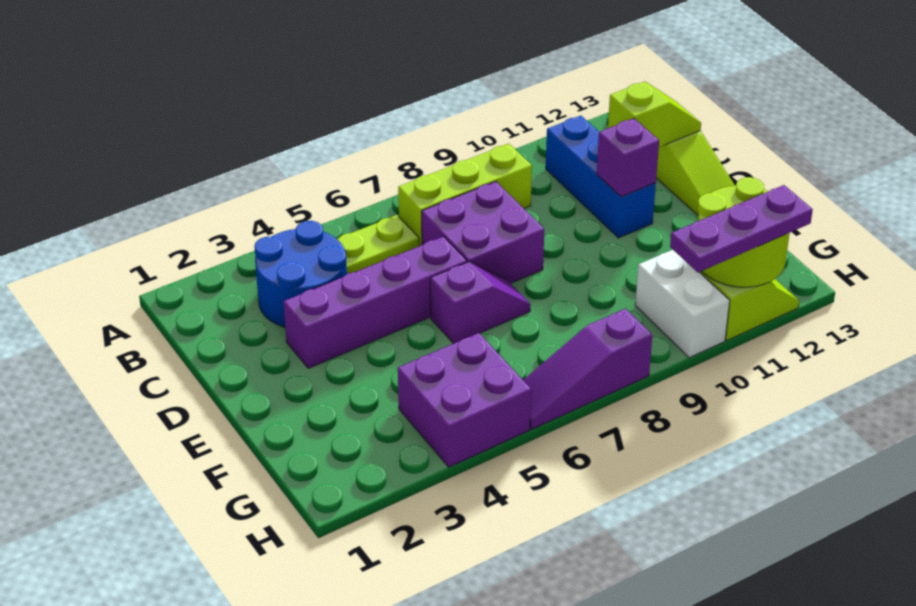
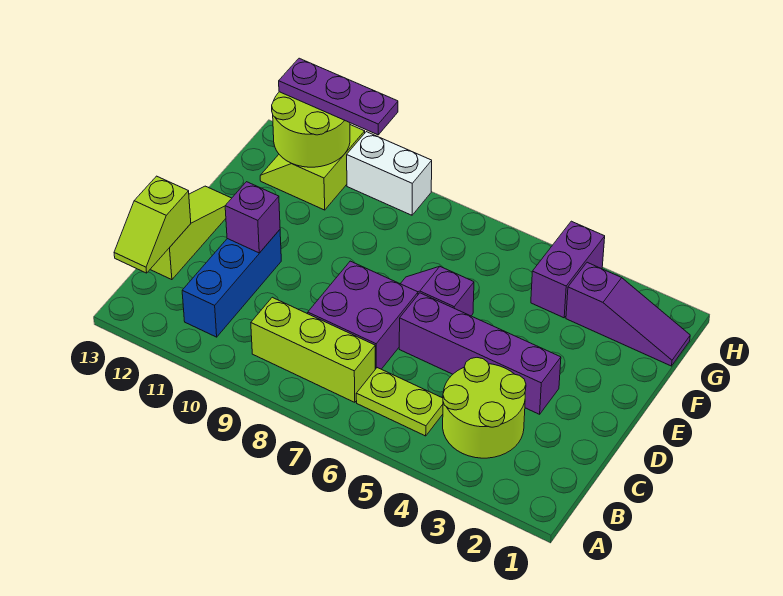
blue 2x2 round brick [255,221,347,327] -> lime 2x2 round brick [443,358,526,458]
lime 1x2 slope [608,81,701,147] -> lime 1x2 slope turned to [114,176,191,273]
purple 2x2 brick [398,333,531,467] -> purple 1x2 brick [531,221,605,318]
white 1x2 brick [635,250,730,358] -> white 1x2 brick turned to [347,132,432,215]
purple 1x3 slope [523,309,652,429] -> purple 1x3 slope moved to [566,262,690,366]

